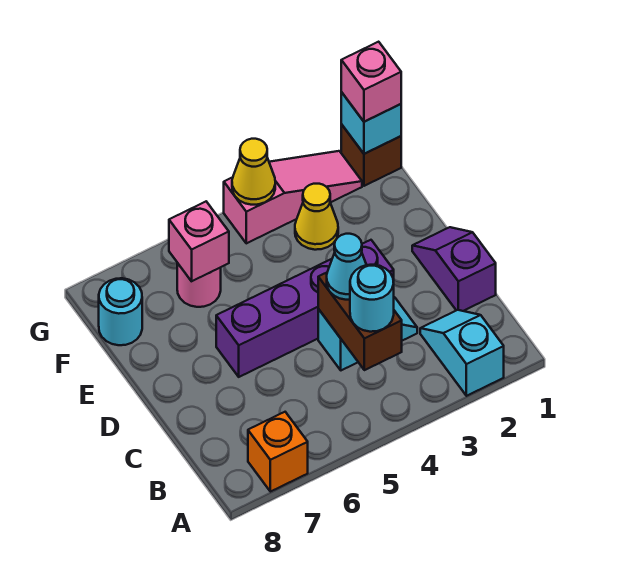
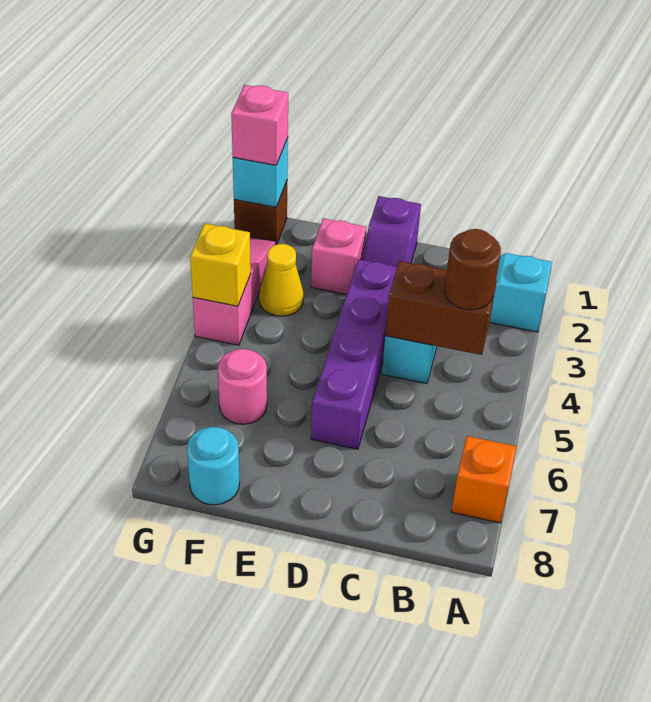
cyan 1x1 round brick [350,265,394,332] -> brown 1x1 round brick [444,229,501,310]
purple 1x2 slope [412,227,496,311] -> purple 1x2 slope turned to [362,196,421,267]
cyan 1x1 cone [327,234,366,300] -> none
pink 1x1 brick [169,202,229,281] -> pink 1x1 brick moved to [311,218,366,295]
yellow 1x1 cone [232,139,275,205] -> yellow 1x1 brick [190,224,251,306]

